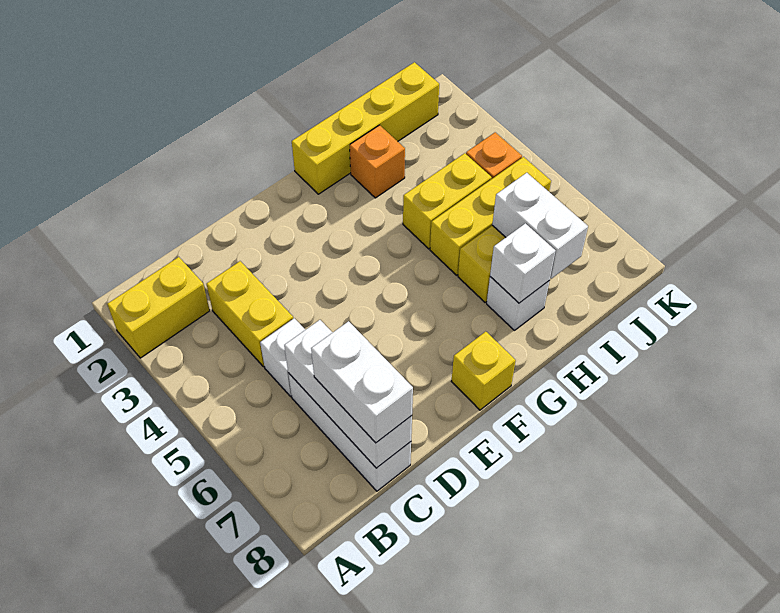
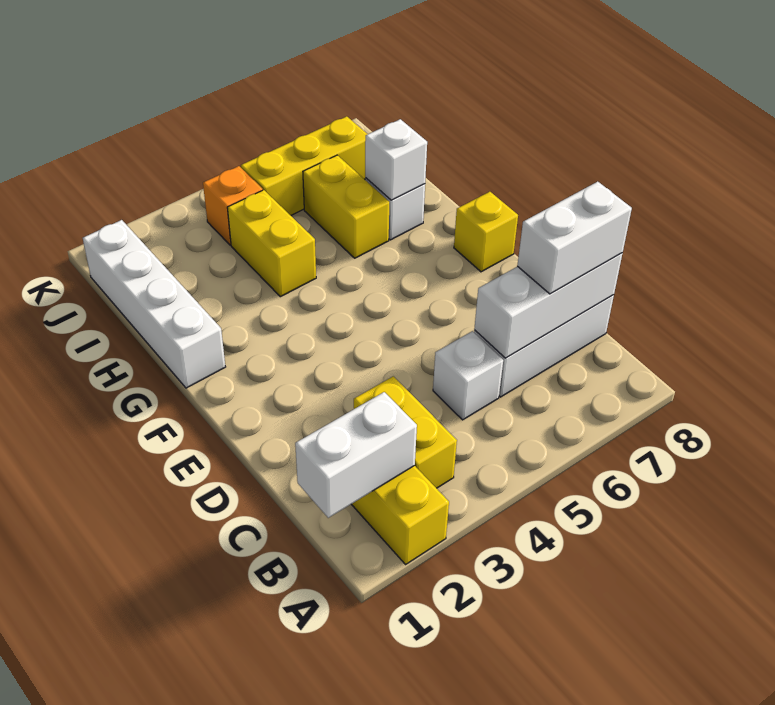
yellow 1x2 brick [207,261,293,367] -> yellow 1x2 brick turned to [354,376,457,488]
yellow 1x4 brick [292,62,439,194] -> white 1x4 brick [83,220,225,388]
orange 1x1 brick [350,125,405,198] -> none
yellow 1x3 brick [430,157,551,275] -> yellow 1x3 brick turned to [241,116,368,215]
white 1x2 brick [492,173,588,279] -> white 1x2 brick moved to [295,392,417,518]

